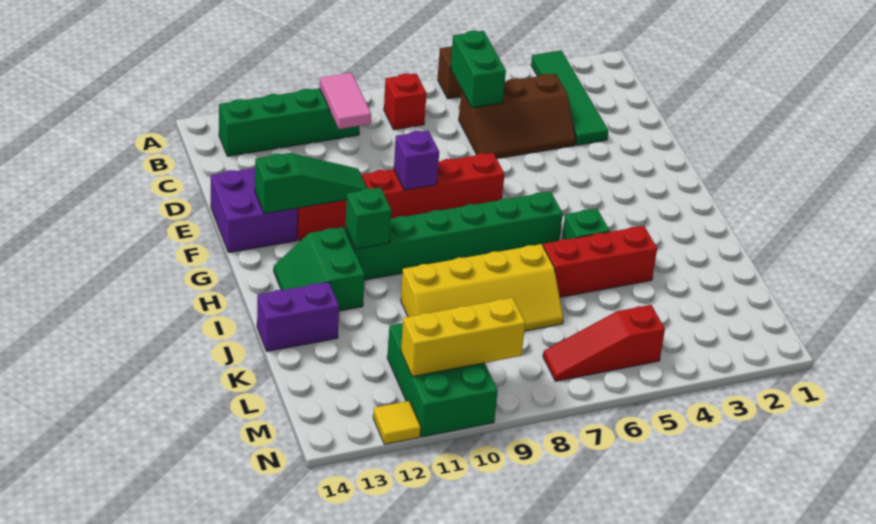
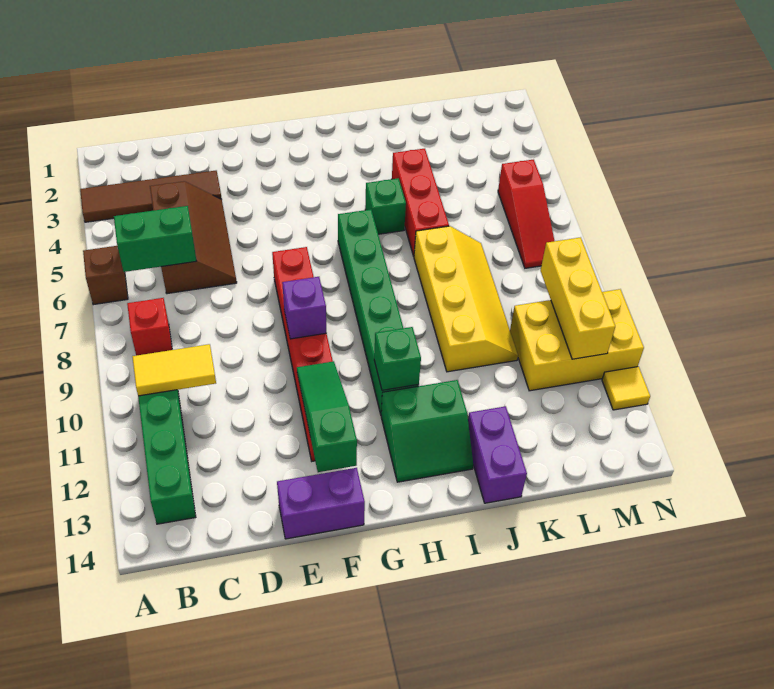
green 1x4 tile [531,51,608,145] -> brown 1x4 tile [80,171,222,222]
pink 1x2 tile [320,73,371,129] -> yellow 1x2 tile [132,344,216,396]
purple 2x2 brick [211,168,298,253] -> purple 1x2 brick [277,468,365,539]
green 2x3 brick [387,323,498,437] -> yellow 2x3 brick [510,289,644,391]

